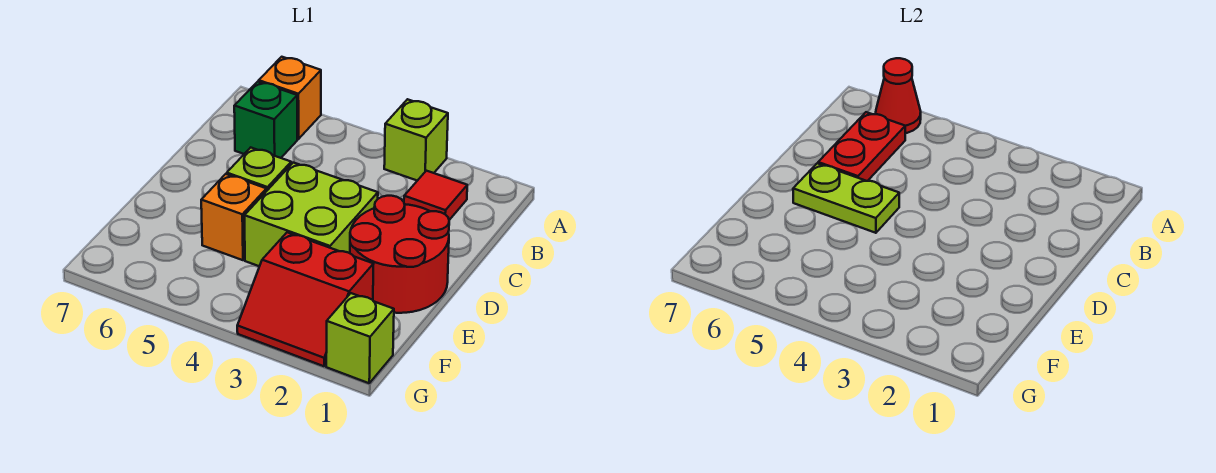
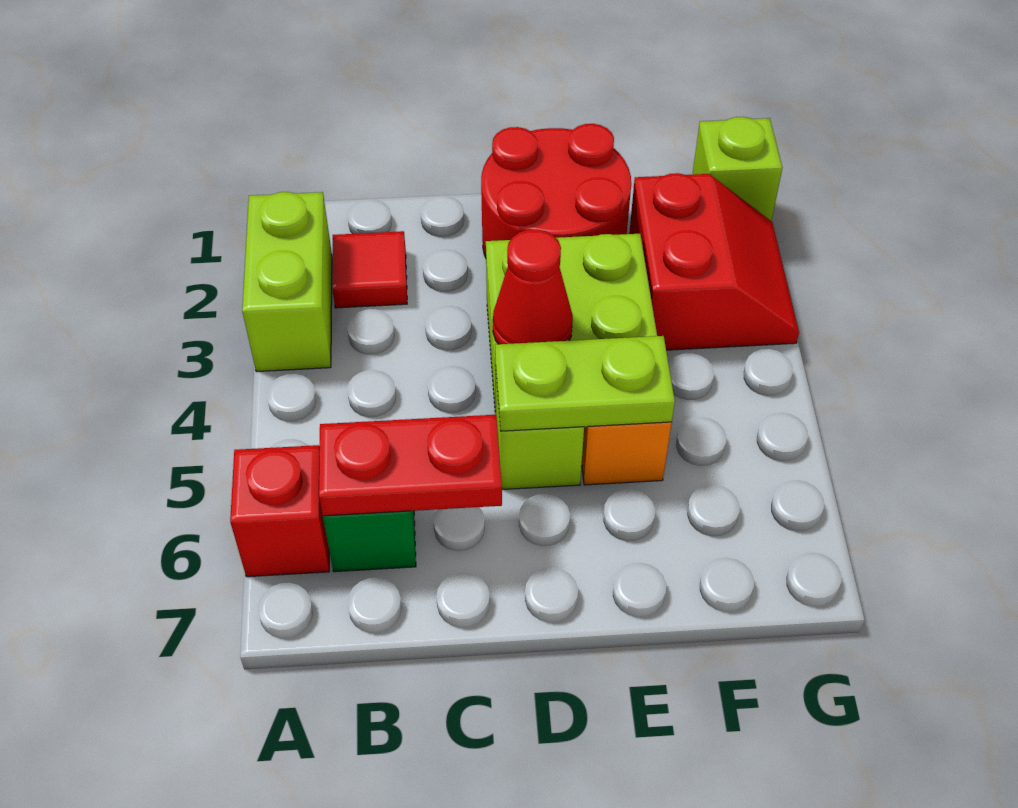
lime 1x1 brick [384,99,448,181] -> lime 1x2 brick [242,192,332,372]
orange 1x1 brick [259,57,321,139] -> red 1x1 brick [230,445,329,577]
red 1x1 cone [876,58,921,133] -> red 1x1 cone moved to [493,229,573,344]
lime 1x2 plate [793,163,899,233] -> lime 1x2 plate turned to [495,336,675,431]

